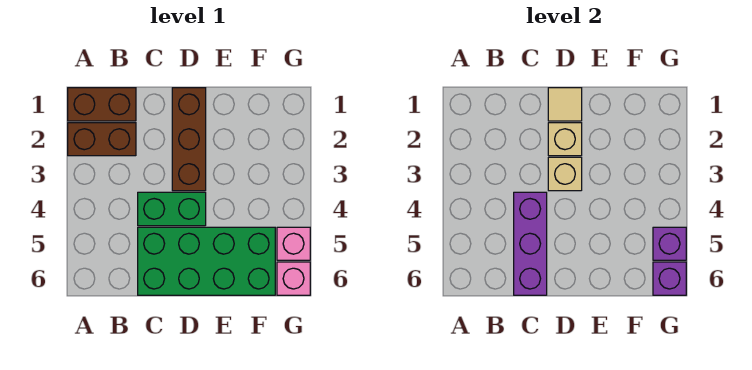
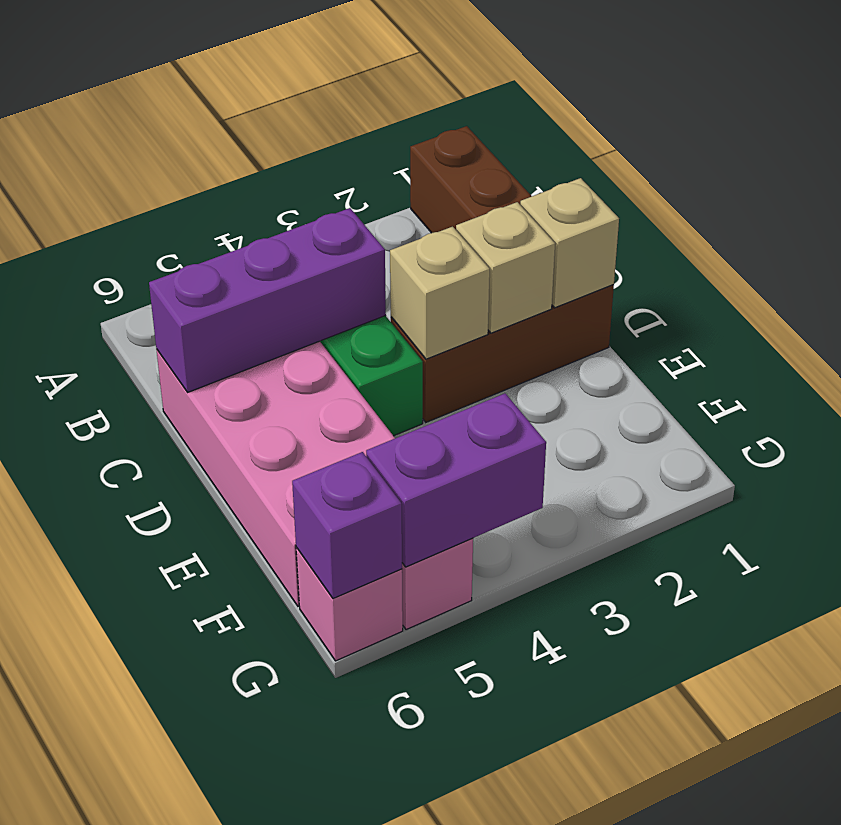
brown 1x2 brick [68,123,136,156] -> none
green 2x4 brick [138,227,275,295] -> pink 2x4 brick [156,341,395,606]
tan 1x1 tile [548,88,582,121] -> tan 1x1 brick [520,178,619,308]
purple 1x1 brick [653,227,686,260] -> purple 1x2 brick [366,393,546,567]

